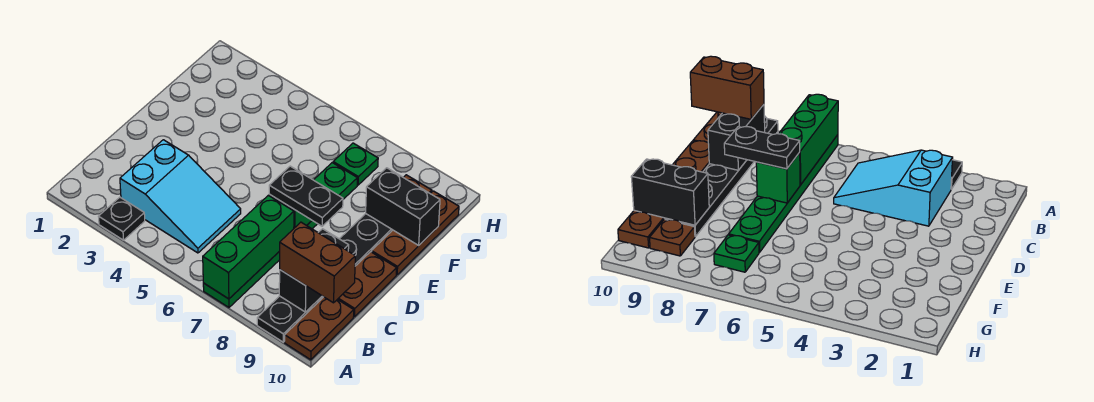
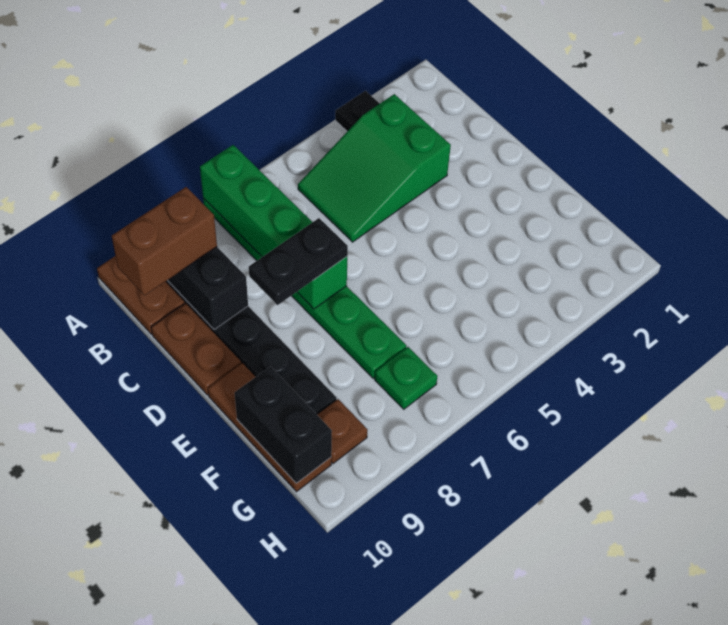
cyan 2x3 slope [120,140,241,253] -> green 2x3 slope [298,94,451,242]
black 1x2 brick [366,168,440,246] -> black 1x2 brick turned to [235,367,332,483]

